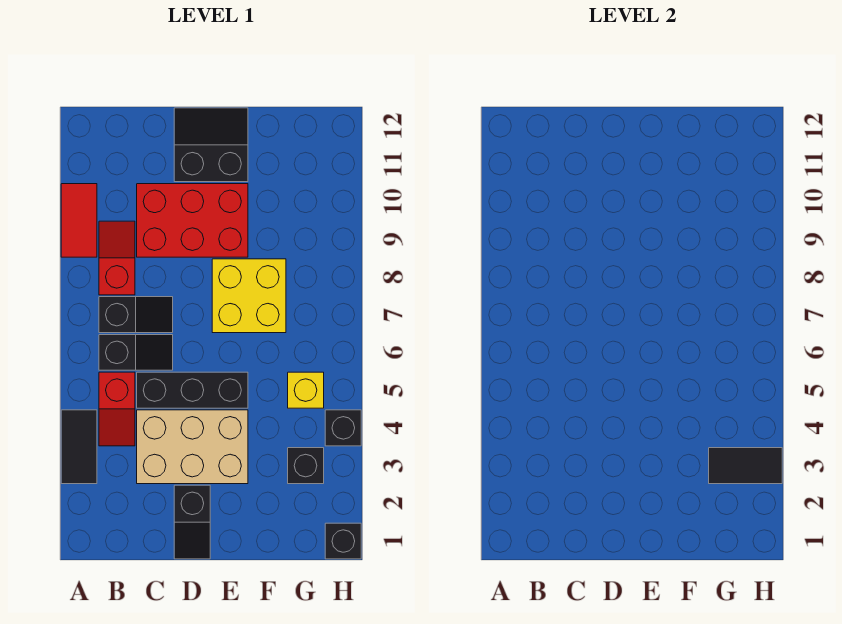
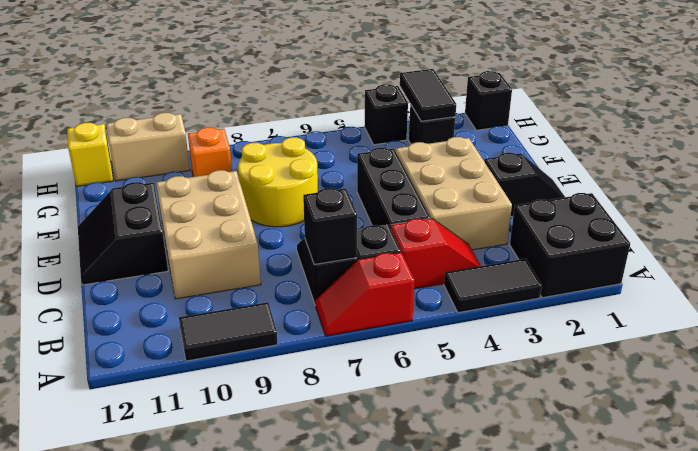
none -> black 2x2 brick [510,193,630,298]
red 1x2 tile [61,184,97,257] -> black 1x2 tile [179,302,278,361]
none -> black 1x1 brick [303,188,357,264]
red 1x2 slope [99,221,135,295] -> red 1x2 slope moved to [315,252,415,336]
red 2x3 brick [137,184,248,257] -> tan 2x3 brick [156,170,261,299]
yellow 2x2 brick [212,259,286,333] -> yellow 2x2 round brick [238,137,318,227]
yellow 1x1 brick [288,372,324,408] -> yellow 1x1 brick moved to [67,123,113,186]
none -> orange 1x1 brick [188,127,232,177]
none -> tan 1x2 brick [106,113,190,181]

